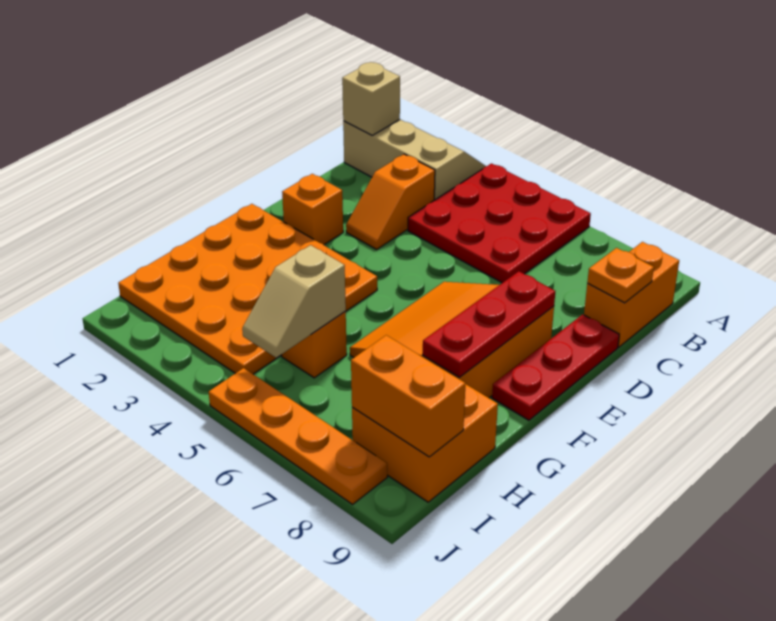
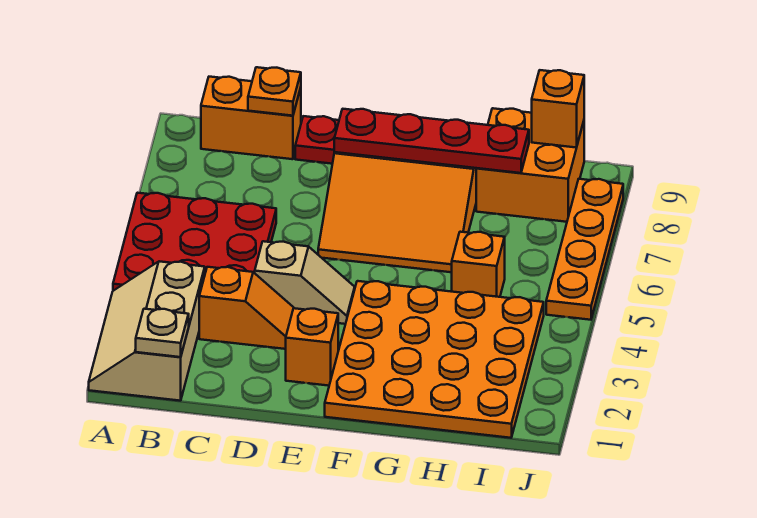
tan 1x1 brick [342,62,400,135] -> tan 1x1 plate [136,309,189,357]
red 1x3 plate [423,271,555,377] -> red 1x4 plate [334,109,529,173]
tan 1x2 slope [242,245,346,358] -> tan 1x2 slope moved to [255,241,355,324]
orange 1x2 brick [351,335,466,457] -> orange 1x1 brick [532,70,584,148]

